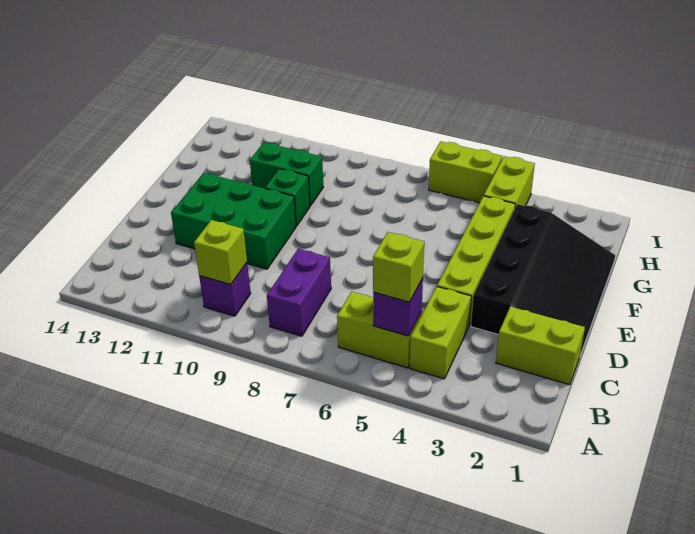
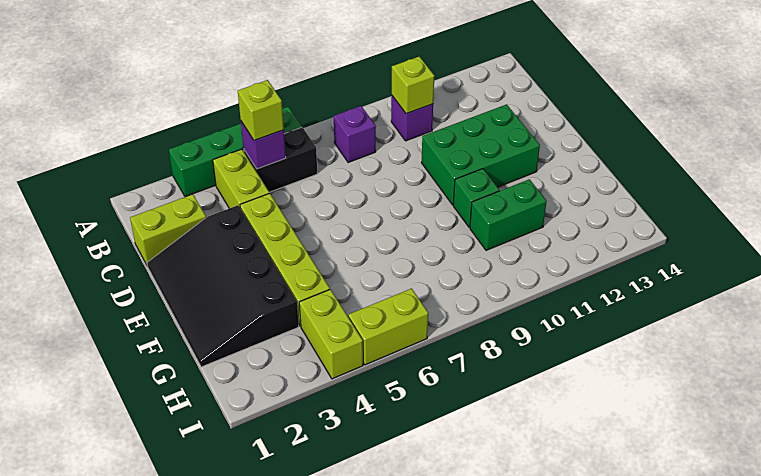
none -> green 1x4 brick [169,107,302,197]
lime 1x2 brick [337,292,422,368] -> black 1x2 brick [244,127,317,192]
purple 1x2 brick [267,249,331,336] -> purple 1x1 brick [334,106,376,163]

